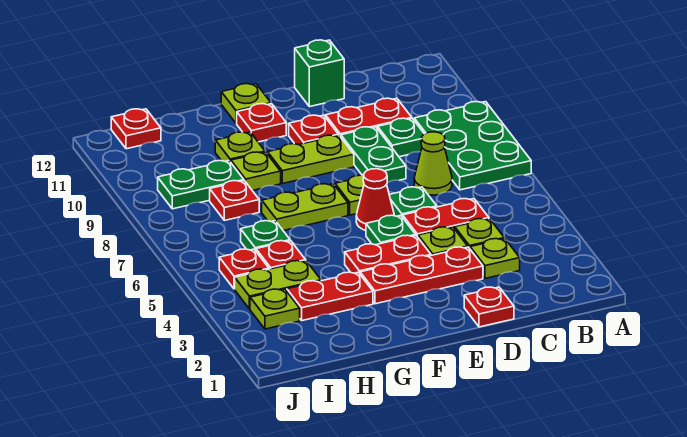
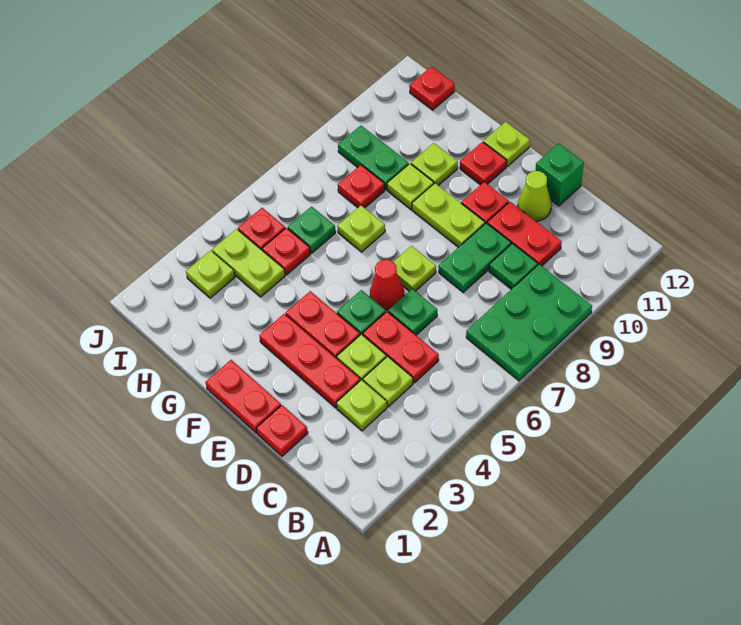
lime 1x1 cone [414,132,452,195] -> lime 1x1 cone moved to [518,171,551,221]
lime 1x2 plate [262,184,348,231] -> lime 1x1 plate [337,206,385,252]
red 1x2 plate [287,272,373,321] -> red 1x2 plate moved to [205,360,281,433]

